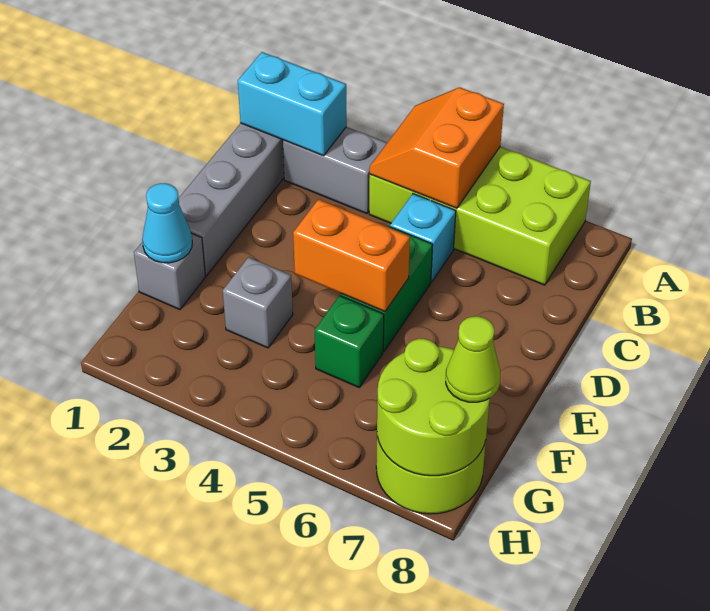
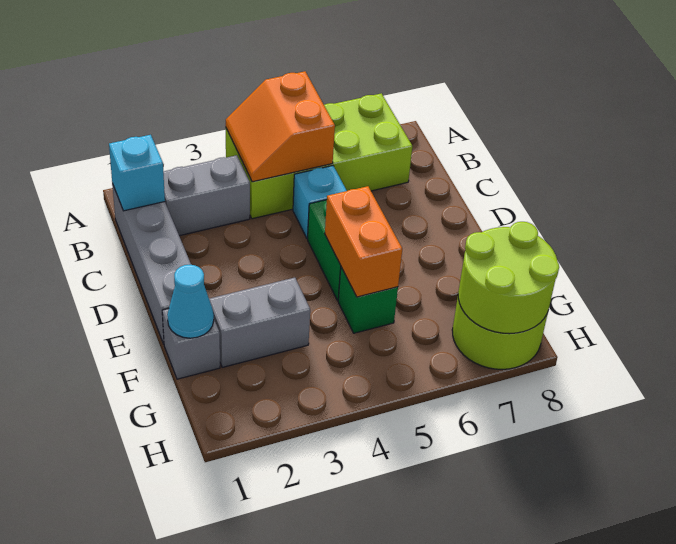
cyan 1x2 brick [238,52,347,156] -> cyan 1x1 brick [109,135,165,211]
orange 1x2 brick [293,199,410,312] -> orange 1x2 brick turned to [325,186,402,297]
grey 1x1 brick [223,257,293,348] -> grey 1x2 brick [209,278,310,367]
lime 1x1 cone [446,316,500,402] -> none

